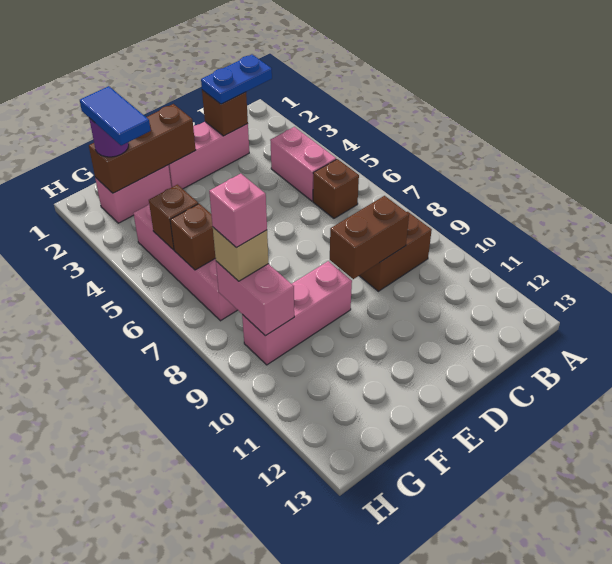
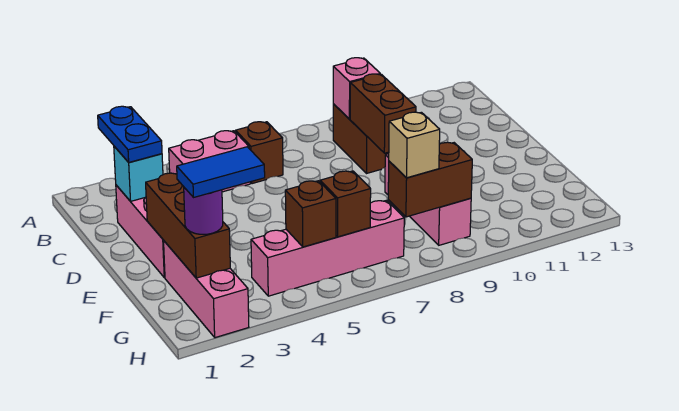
brown 1x1 brick [202,90,248,136] -> cyan 1x1 brick [114,146,163,201]
pink 1x2 brick [95,165,171,223] -> pink 1x3 brick [164,241,249,338]
pink 1x2 brick [216,261,294,336] -> brown 1x2 brick [388,142,472,217]
pink 1x1 brick [209,174,267,248] -> pink 1x1 brick moved to [333,58,380,119]

